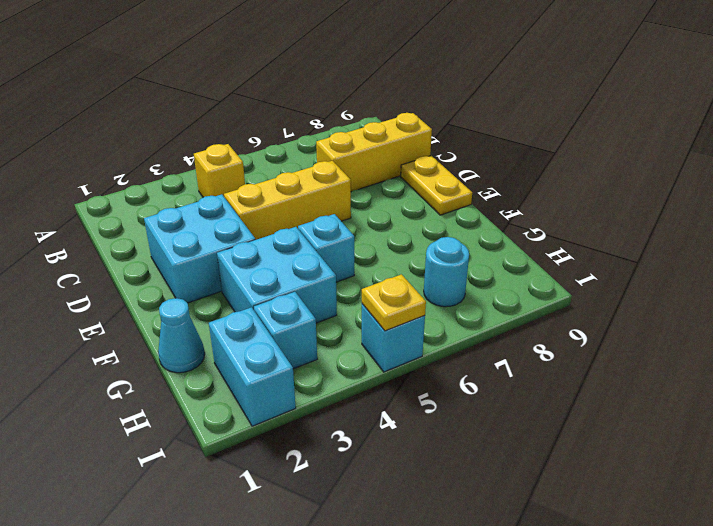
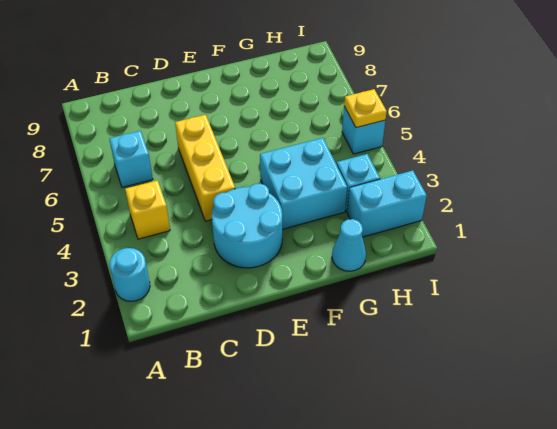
yellow 1x3 brick [316,113,432,192] -> none
cyan 2x2 brick [144,194,255,303] -> cyan 2x2 round brick [212,183,282,268]
yellow 1x2 plate [401,156,472,215] -> none
cyan 1x1 brick [298,214,354,282] -> cyan 1x1 brick moved to [109,131,153,188]
cyan 1x1 round brick [424,237,469,307] -> cyan 1x1 round brick moved to [110,248,150,301]

